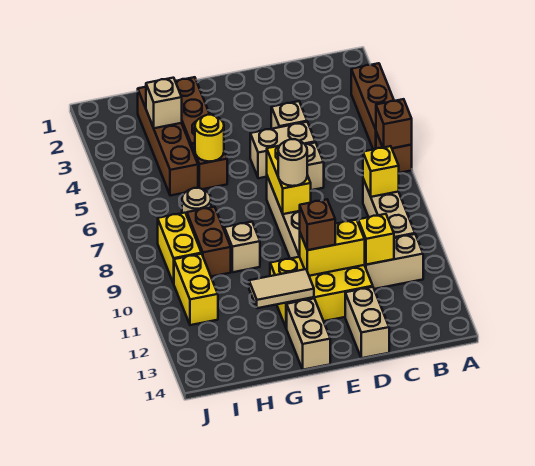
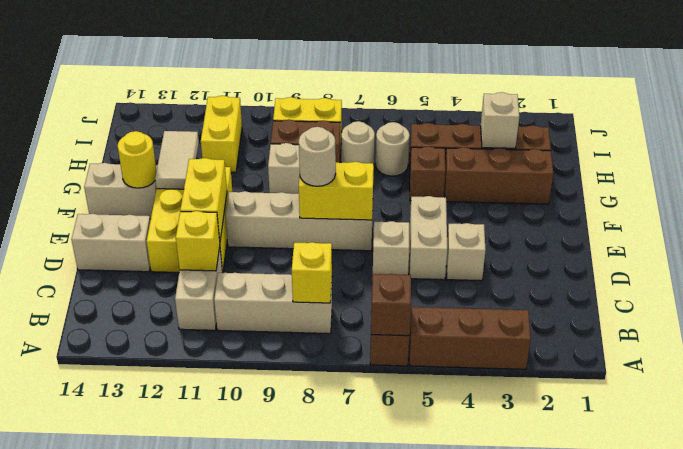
brown 1x1 brick [300,200,335,250] -> none
yellow 1x1 round brick [195,115,224,161] -> yellow 1x1 round brick moved to [118,131,157,188]
none -> tan 1x1 round brick [376,122,410,176]
yellow 1x2 brick [174,254,218,325] -> yellow 1x2 brick turned to [201,96,242,172]

